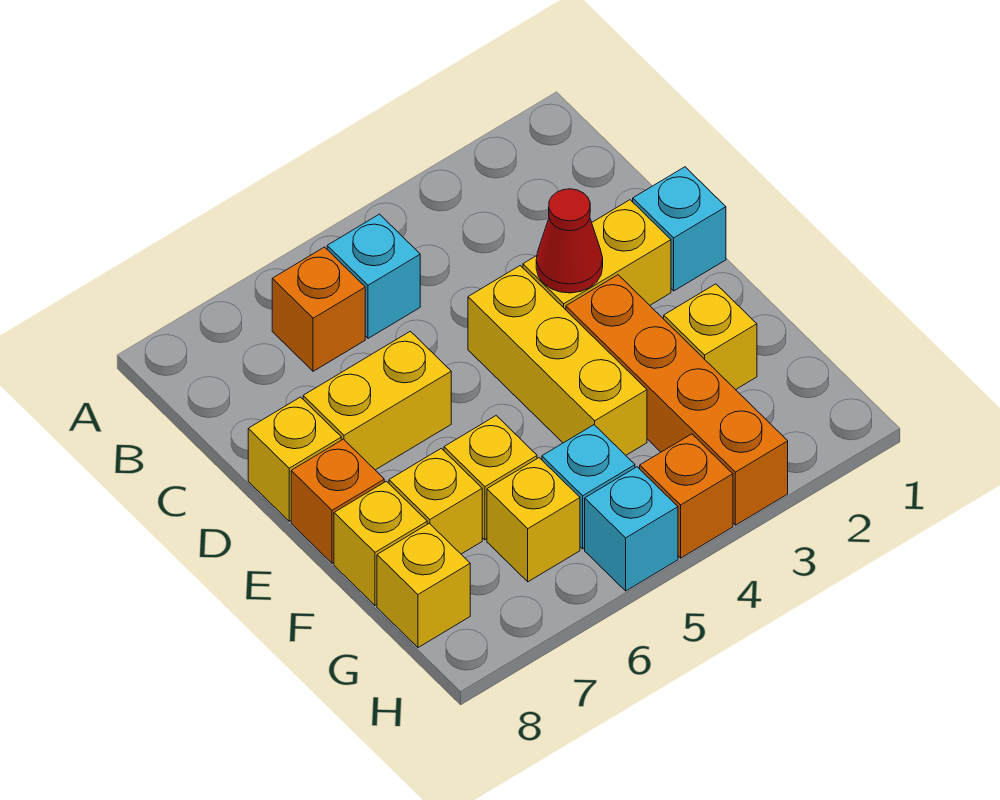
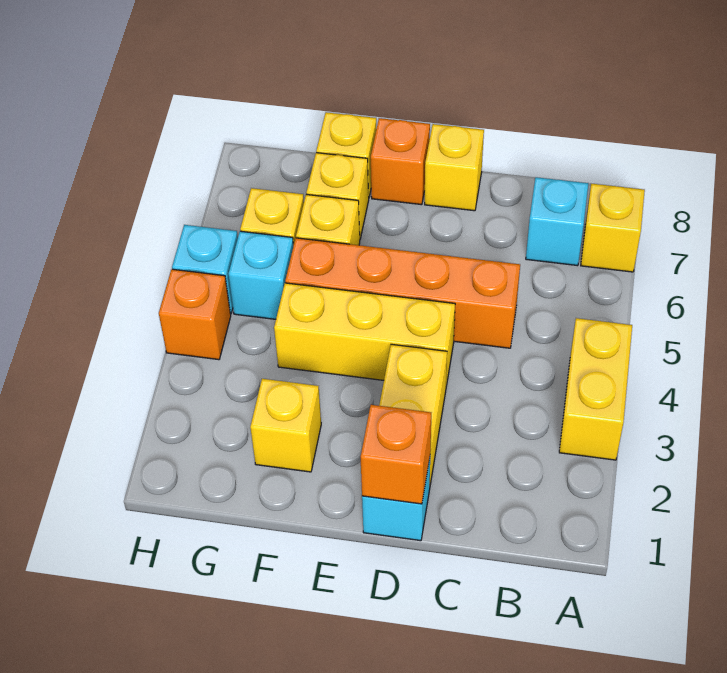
cyan 1x1 brick [327,214,420,338] -> cyan 1x1 brick moved to [526,177,588,266]
orange 1x1 brick [272,247,365,371] -> orange 1x1 brick moved to [361,405,431,504]
red 1x1 cone [536,189,603,293] -> none
yellow 1x2 brick [303,331,451,470] -> yellow 1x2 brick moved to [559,318,632,460]
orange 1x4 brick [566,275,788,525] -> orange 1x4 brick moved to [285,238,520,348]
yellow 1x1 brick [377,523,470,648] -> yellow 1x1 brick moved to [581,184,645,272]

